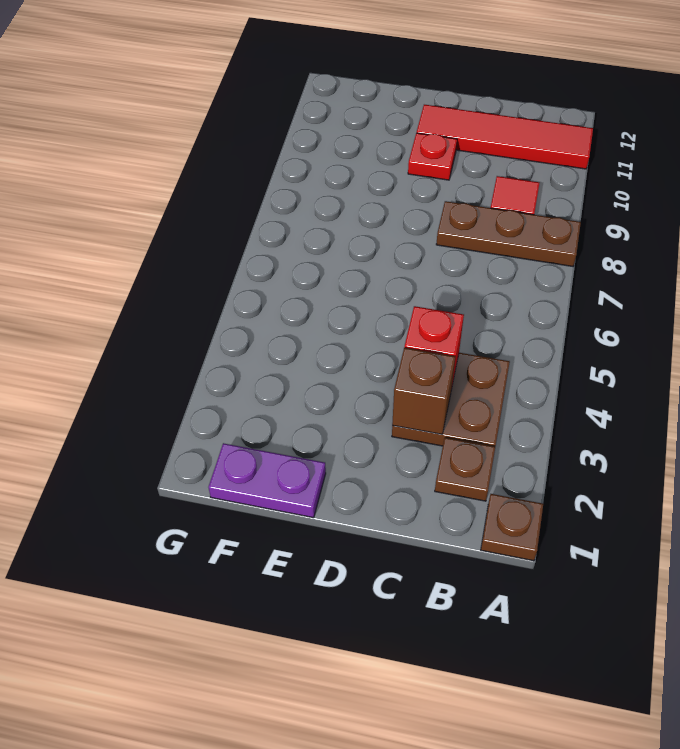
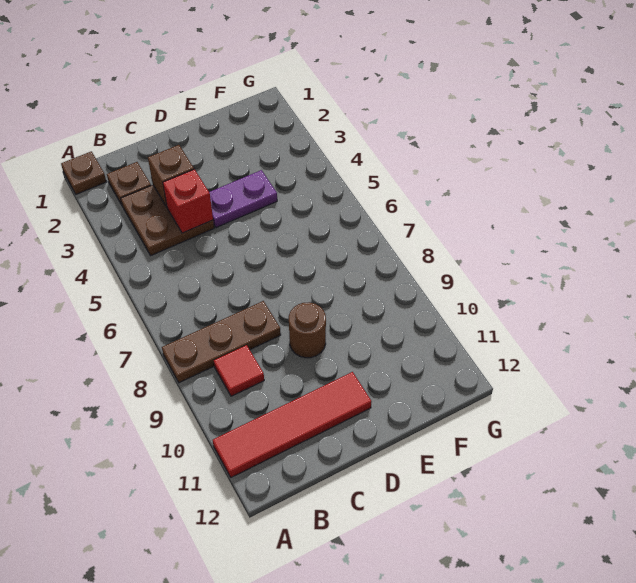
none -> brown 1x1 round brick [289,302,326,358]
red 1x1 plate [408,133,457,180] -> none
purple 1x2 plate [208,443,326,518] -> purple 1x2 plate moved to [209,170,277,228]

